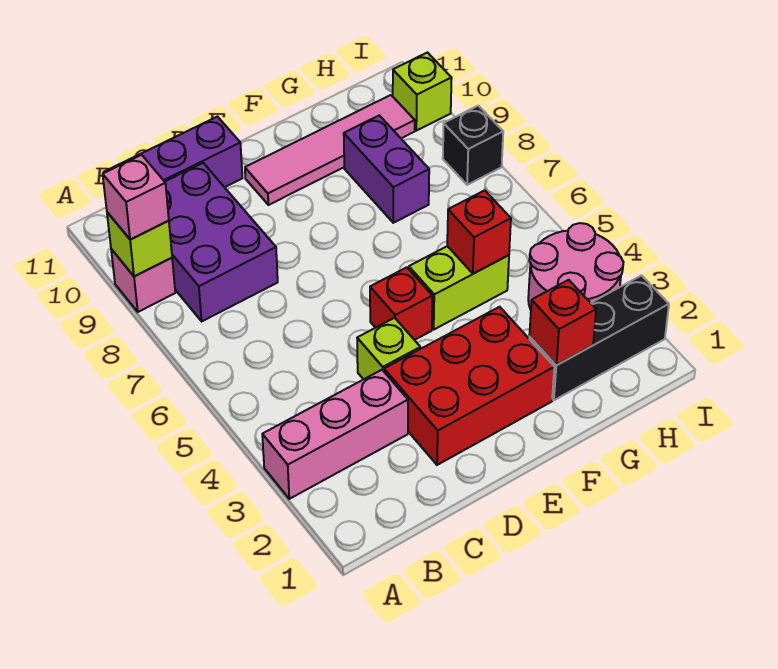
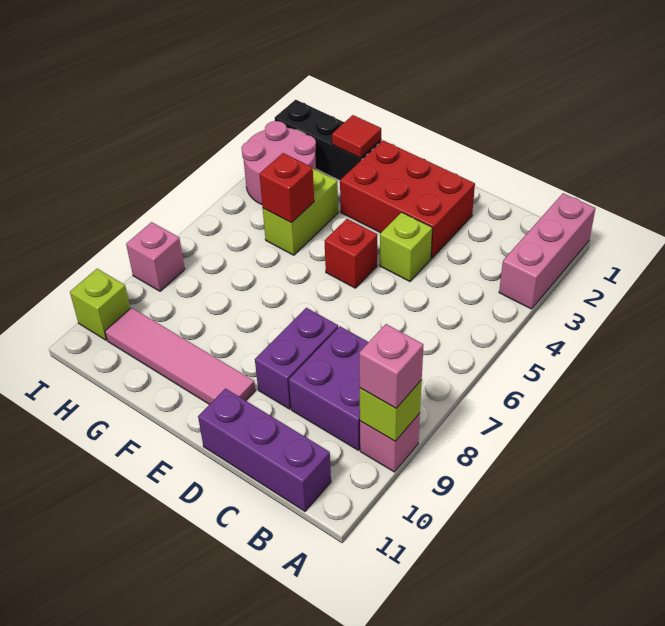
pink 1x3 brick [262,370,408,499] -> pink 1x3 brick turned to [499,193,596,309]
purple 2x3 brick [165,163,278,321] -> purple 2x2 brick [289,326,368,450]
lime 1x2 brick [409,246,509,329] -> lime 1x2 brick turned to [263,169,338,255]
red 1x1 brick [529,280,596,365] -> red 1x1 tile [332,115,381,158]
purple 1x2 brick [344,115,429,223] -> purple 1x2 brick moved to [255,308,338,409]
black 1x1 brick [443,106,503,185] -> pink 1x1 brick [126,222,185,291]

